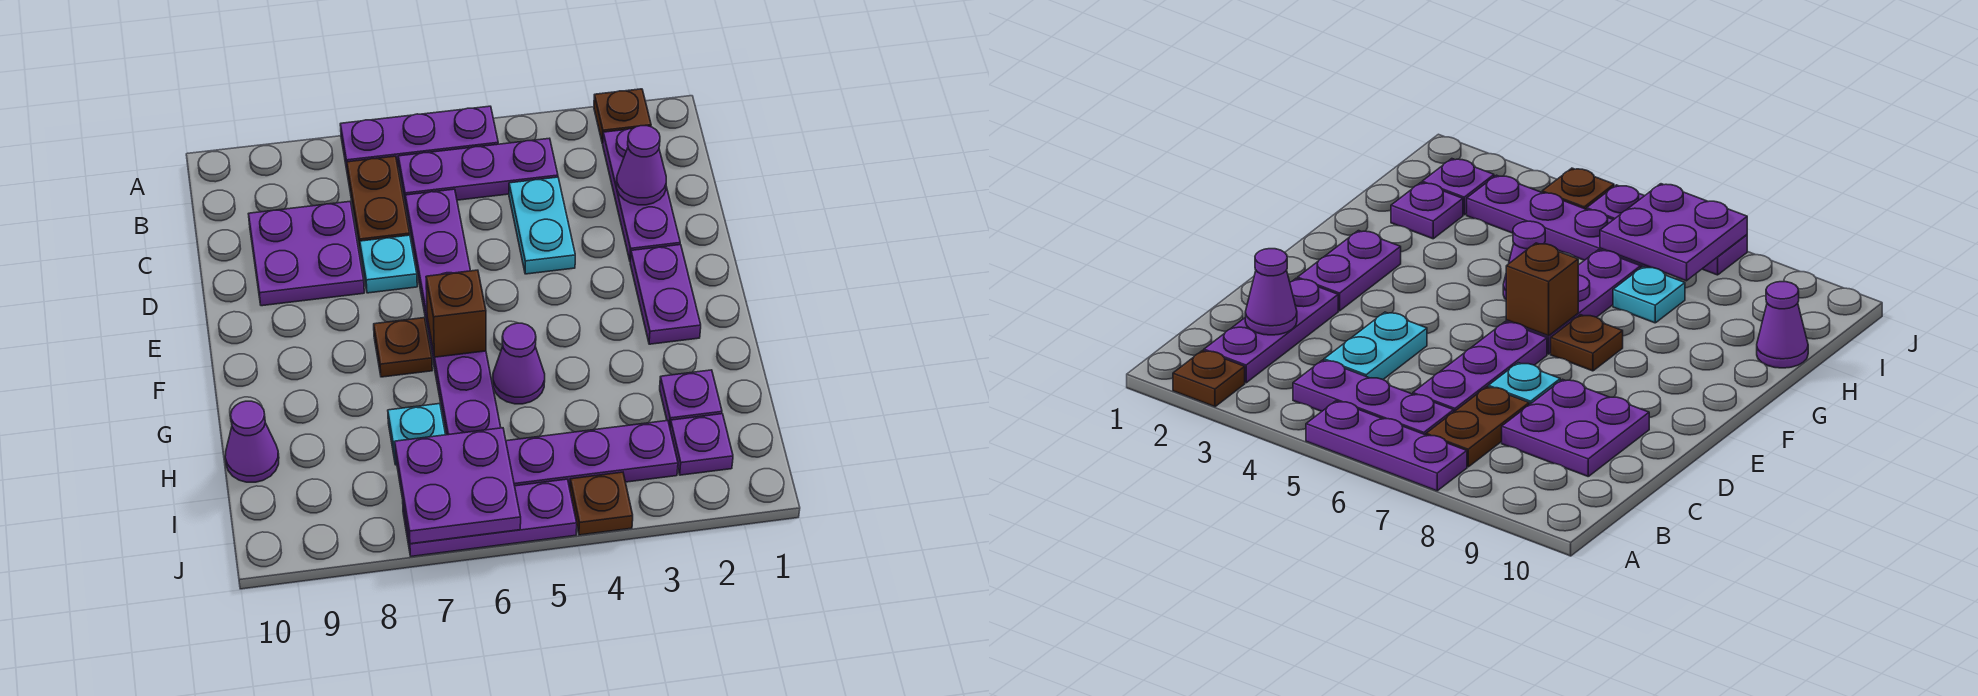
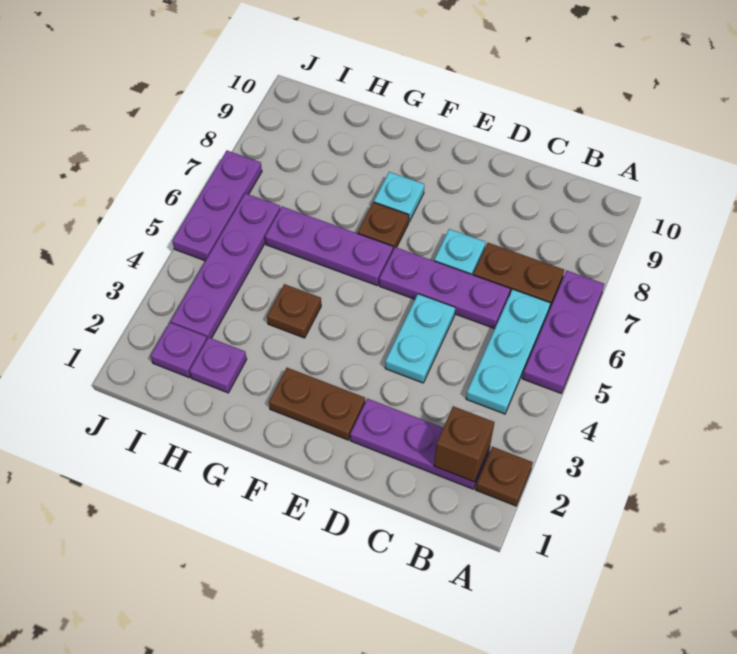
purple 1x3 plate [398,138,558,206] -> cyan 1x3 plate [466,289,550,414]
purple 1x1 cone [617,126,666,205] -> none
cyan 1x2 plate [509,177,575,274] -> cyan 1x2 plate turned to [385,294,455,383]
purple 2x2 plate [249,202,364,306] -> none
purple 1x2 plate [630,245,701,344] -> brown 1x2 plate [269,368,365,440]
brown 1x1 brick [426,270,486,357] -> brown 1x1 brick moved to [434,406,494,482]
purple 1x1 cone [493,323,545,404] -> none
cyan 1x1 plate [388,404,446,465] -> cyan 1x1 plate moved to [374,172,424,222]
purple 1x1 cone [225,401,279,482] -> none
purple 2x2 plate [395,428,521,544] -> none
brown 1x1 plate [570,472,633,535] -> brown 1x1 plate moved to [267,284,321,338]

